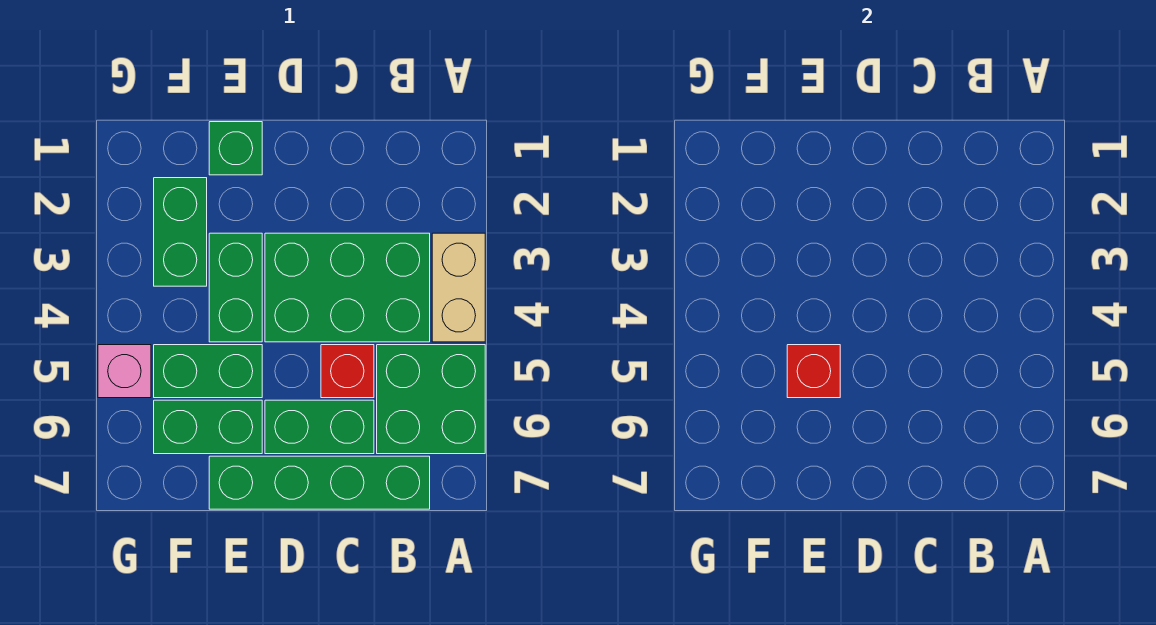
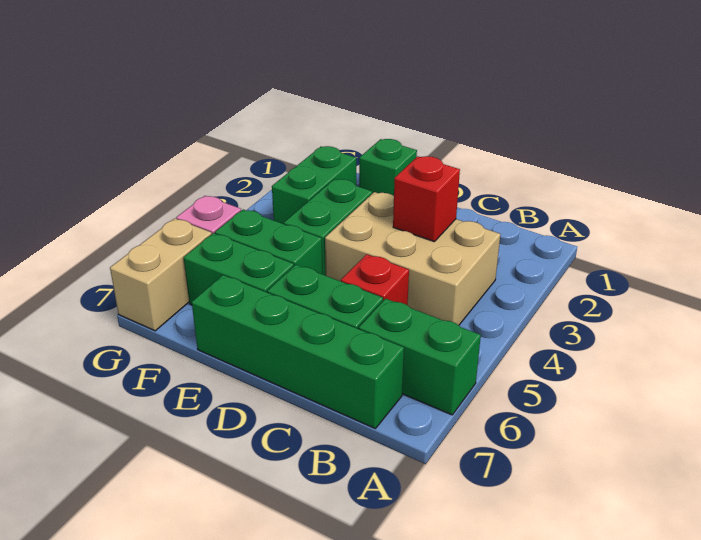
tan 1x2 brick [432,233,485,342] -> tan 1x2 brick moved to [110,218,212,331]
green 2x2 brick [377,345,485,454] -> green 1x2 brick [359,299,481,415]
green 2x3 brick [265,233,430,342] -> tan 2x3 brick [325,192,500,325]
red 1x1 brick [787,345,840,398] -> red 1x1 brick moved to [393,156,460,242]

